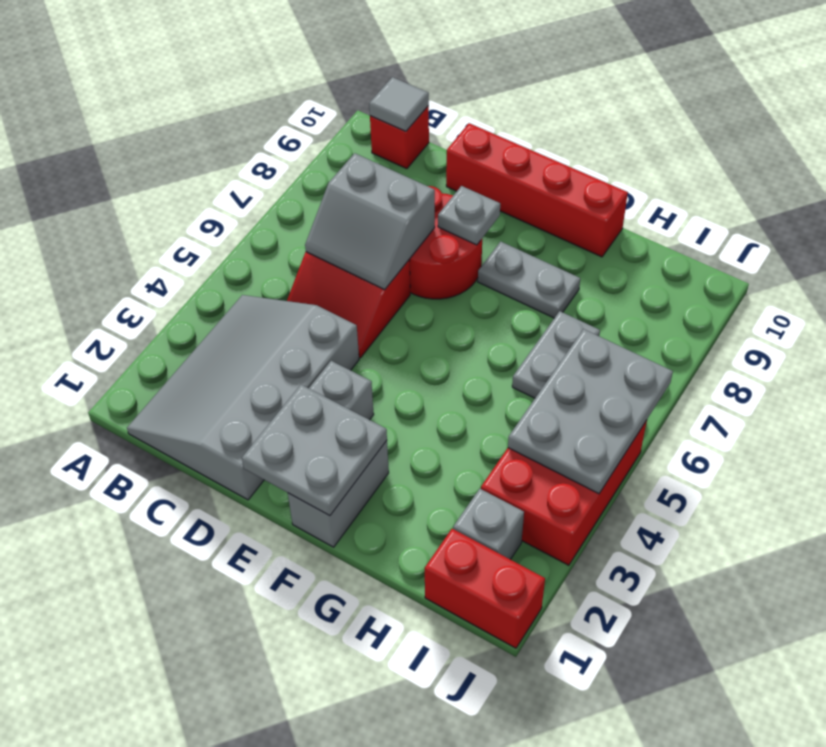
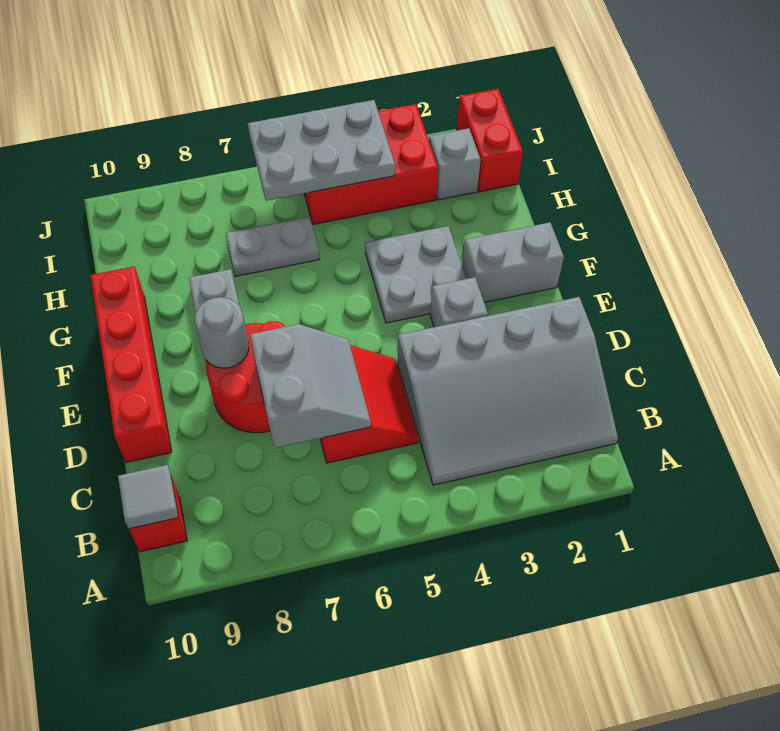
grey 2x2 plate [242,385,387,516] -> grey 2x2 plate moved to [365,226,466,323]
grey 1x1 plate [438,186,500,245] -> grey 1x1 round brick [195,297,249,368]

